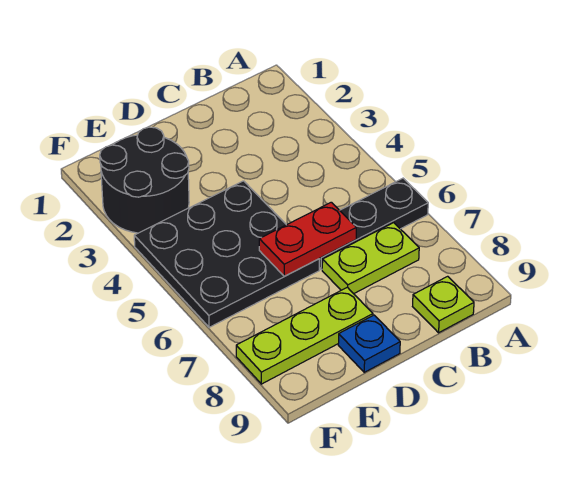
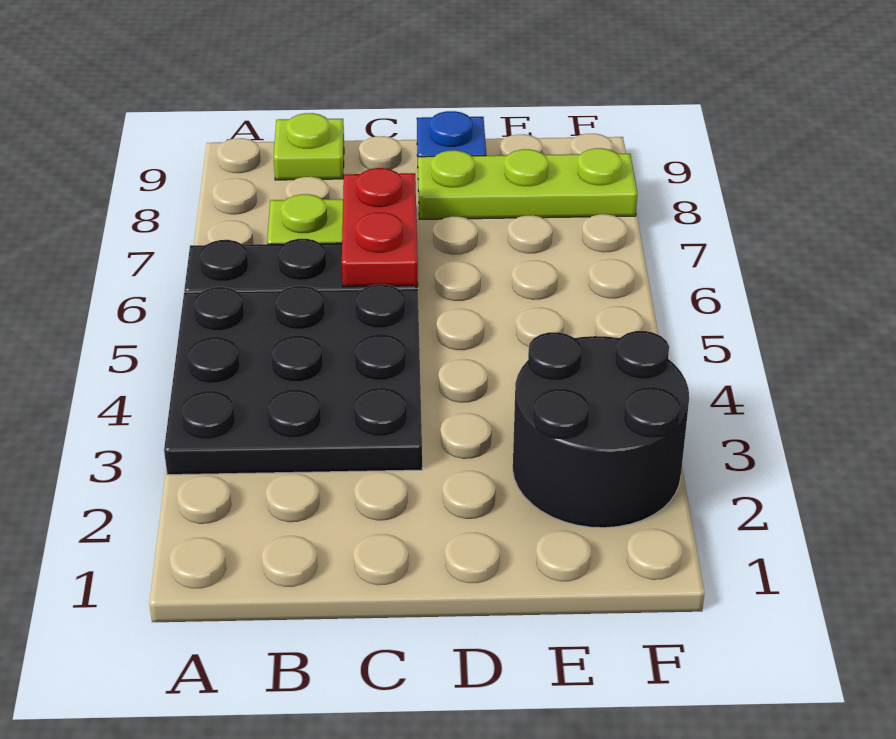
red 1x2 plate [259,202,356,276] -> red 1x2 plate turned to [342,168,418,287]
black 3x3 plate [134,181,320,327] -> black 3x3 plate moved to [164,284,422,475]

